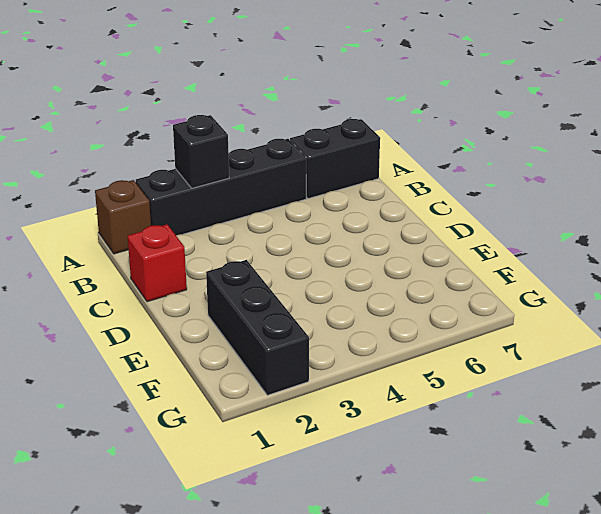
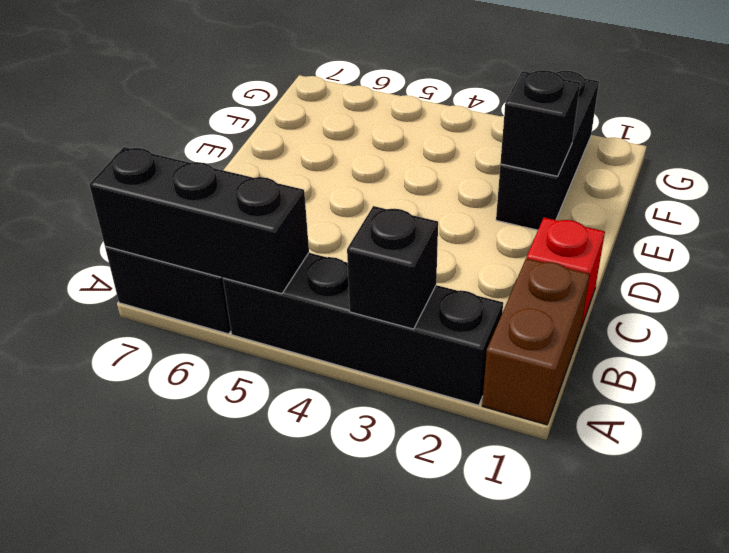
brown 1x1 brick [95,180,151,254] -> brown 1x2 brick [482,258,590,425]
none -> black 1x3 brick [89,147,309,294]
none -> black 1x1 brick [500,70,580,176]

